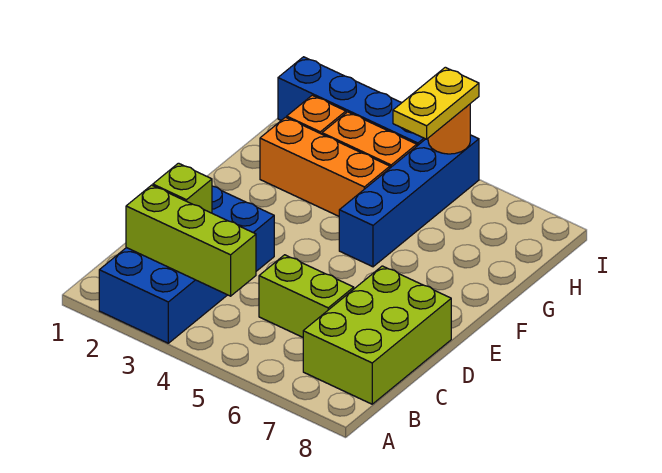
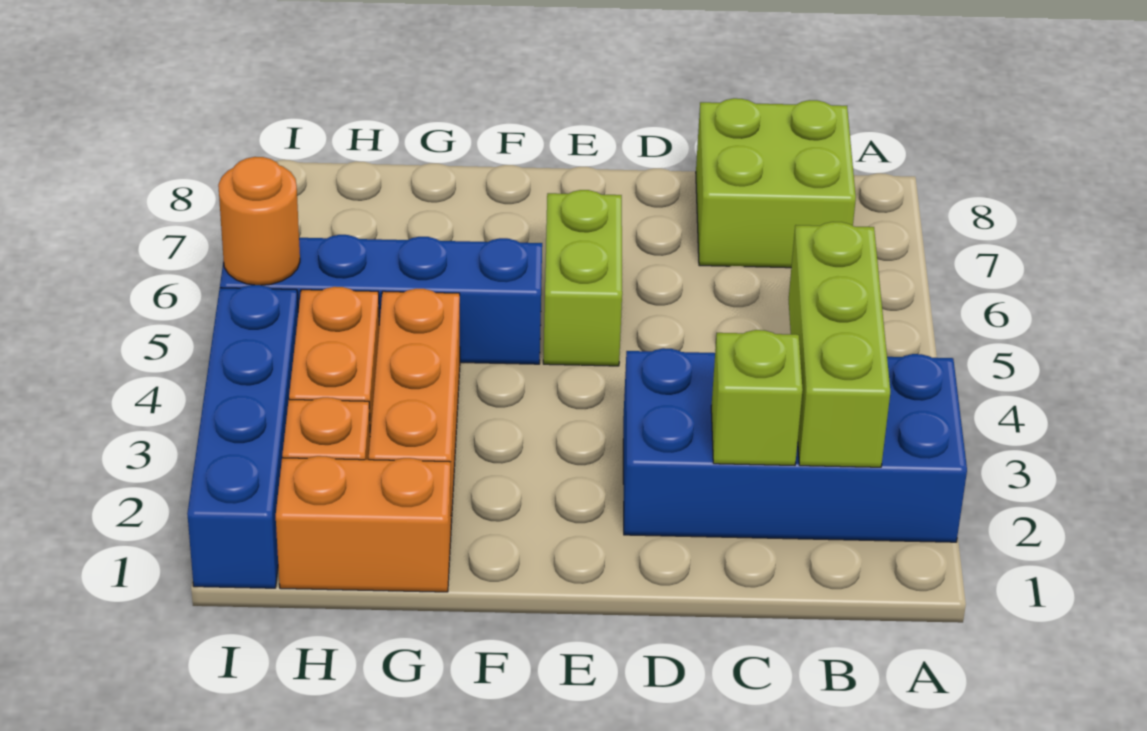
lime 2x3 brick [303,266,451,404] -> lime 2x2 brick [696,98,856,268]
lime 1x2 brick [259,255,354,337] -> lime 1x2 brick moved to [543,190,622,366]
none -> orange 1x2 brick [276,456,451,592]
yellow 1x2 plate [393,67,479,139] -> none

